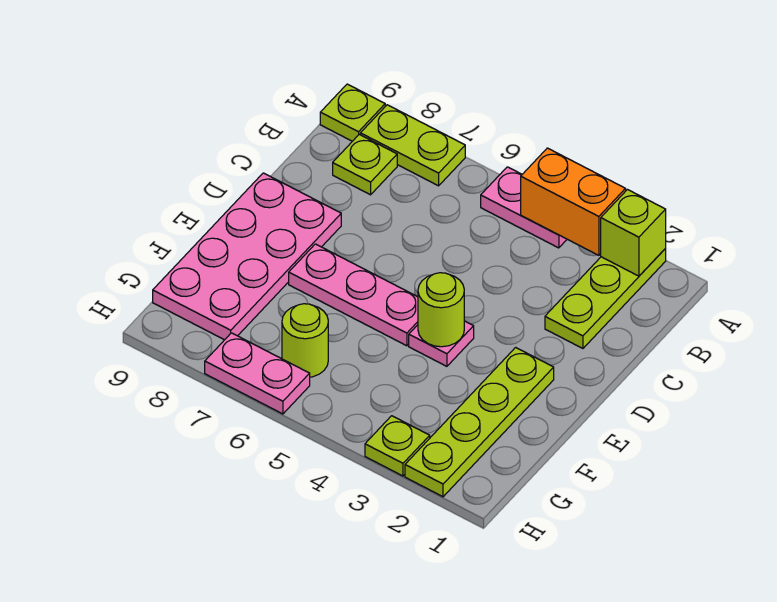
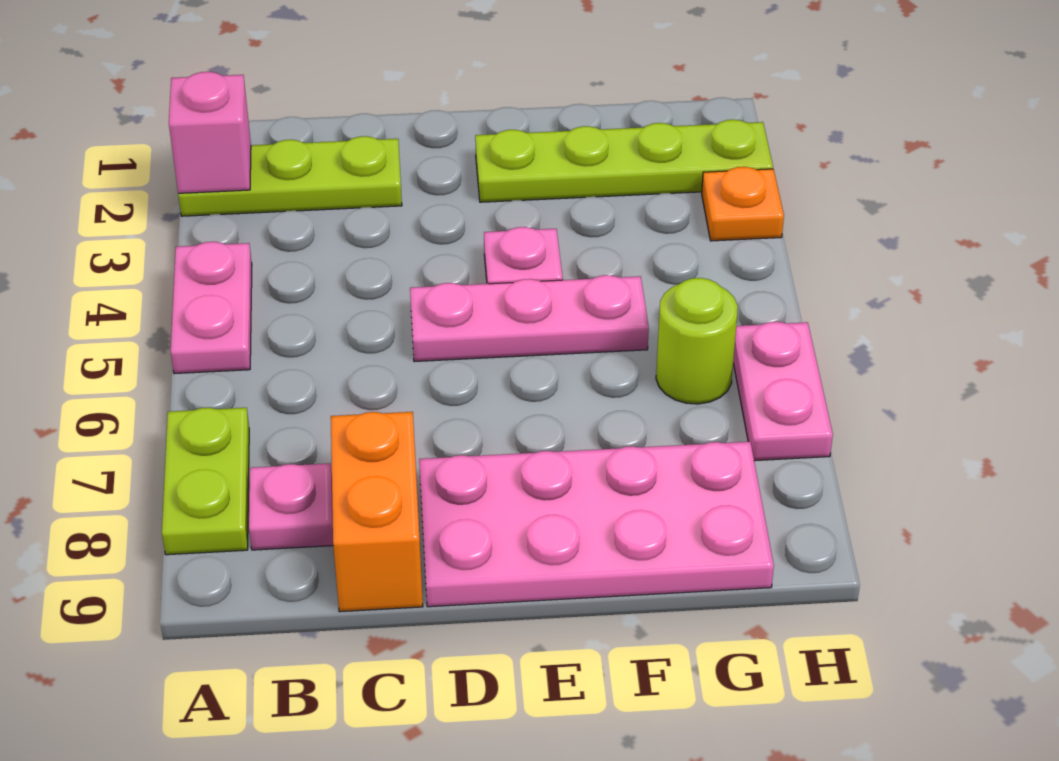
lime 1x1 brick [601,190,666,276] -> pink 1x1 brick [169,72,251,193]
orange 1x2 brick [521,148,626,255] -> orange 1x2 brick moved to [331,412,423,612]
lime 1x1 plate [320,84,385,141] -> none
lime 1x1 plate [333,134,397,195] -> pink 1x1 plate [249,463,333,550]
lime 1x1 round brick [418,273,464,347] -> none
pink 1x3 plate [289,244,418,346] -> pink 1x3 plate turned to [410,275,649,362]
lime 1x1 plate [365,416,430,476] -> orange 1x1 plate [702,167,784,241]

